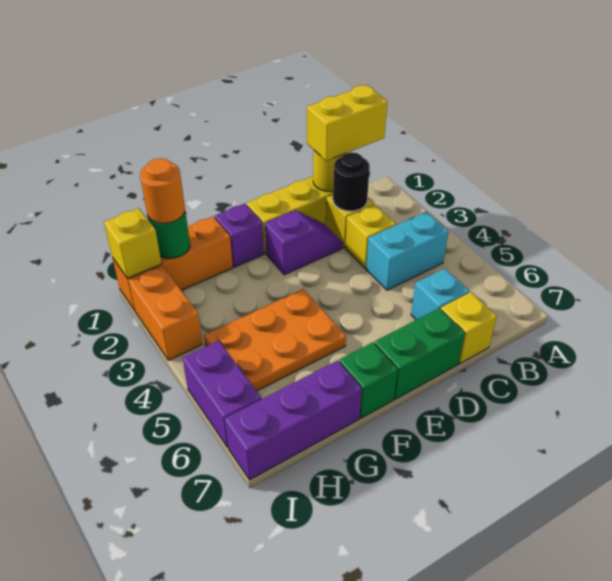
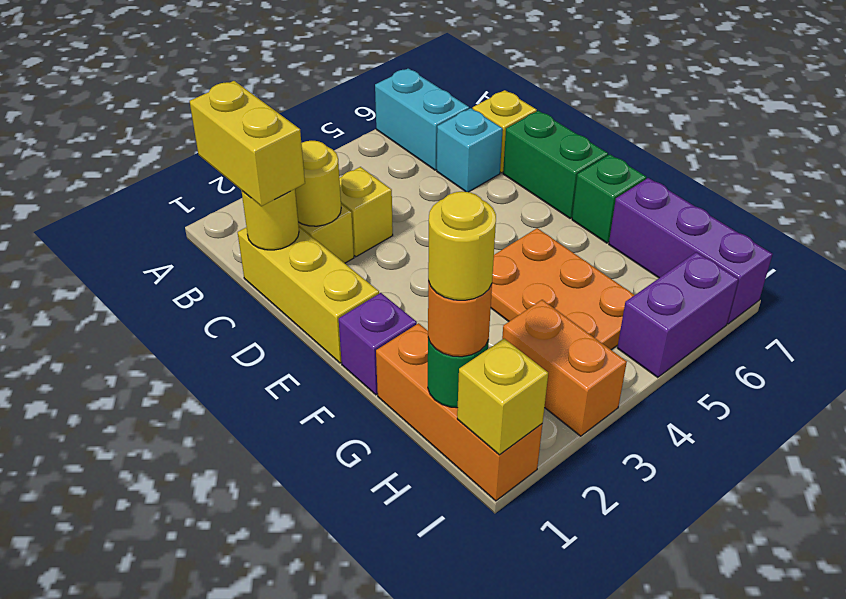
cyan 1x2 brick [366,212,449,290] -> cyan 1x2 brick moved to [375,68,469,170]
black 1x1 round brick [333,152,370,211] -> yellow 1x1 round brick [295,141,341,226]
purple 1x2 slope [265,210,343,275] -> none
none -> yellow 1x1 round brick [428,191,496,300]
orange 1x2 brick [128,266,202,360] -> orange 1x2 brick turned to [502,300,627,436]

